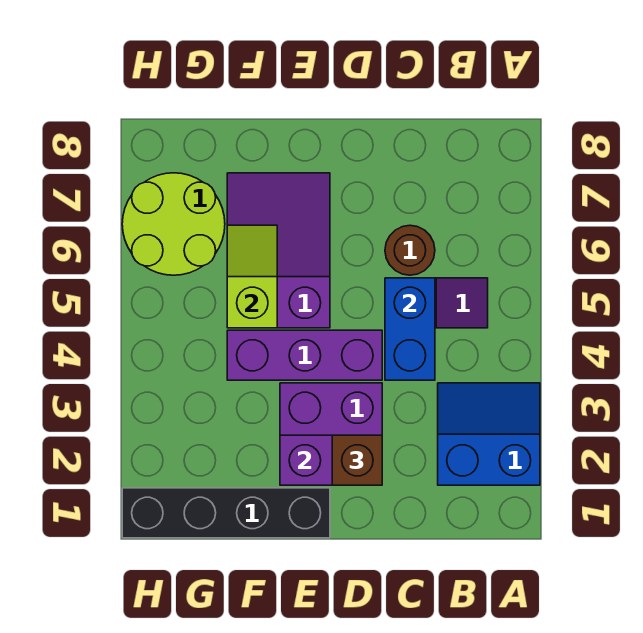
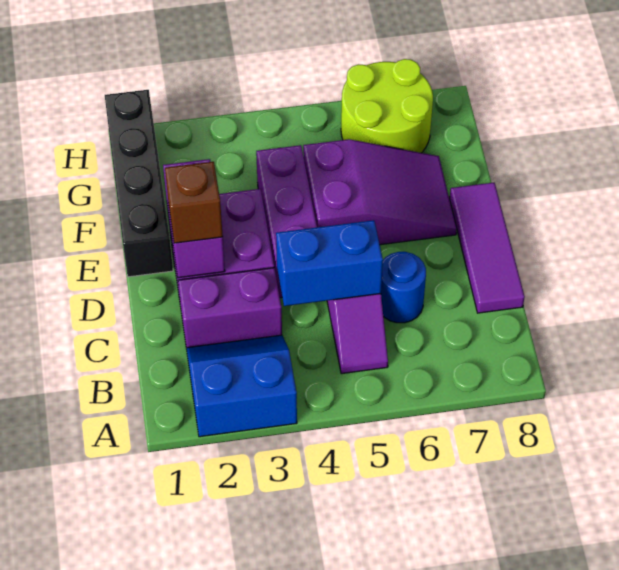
blue 2x2 slope [438,383,540,485] -> blue 2x2 slope turned to [186,335,297,437]
none -> purple 1x2 brick [178,268,282,348]
brown 1x1 round brick [385,225,435,275] -> blue 1x1 round brick [381,252,426,323]
none -> purple 1x3 tile [450,183,525,313]
lime 1x2 slope [227,225,277,328] -> none

